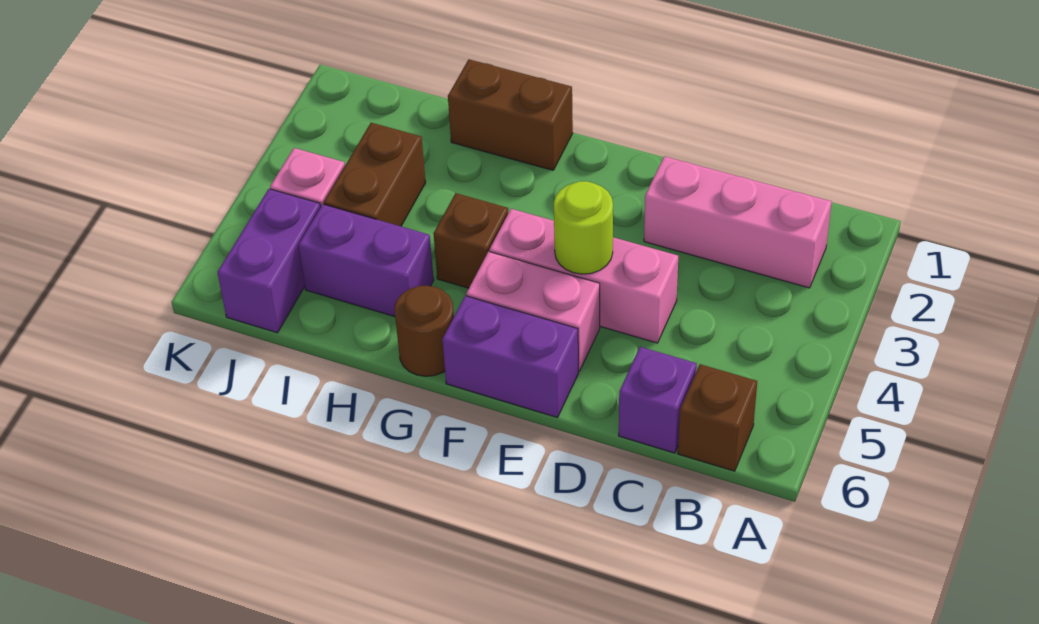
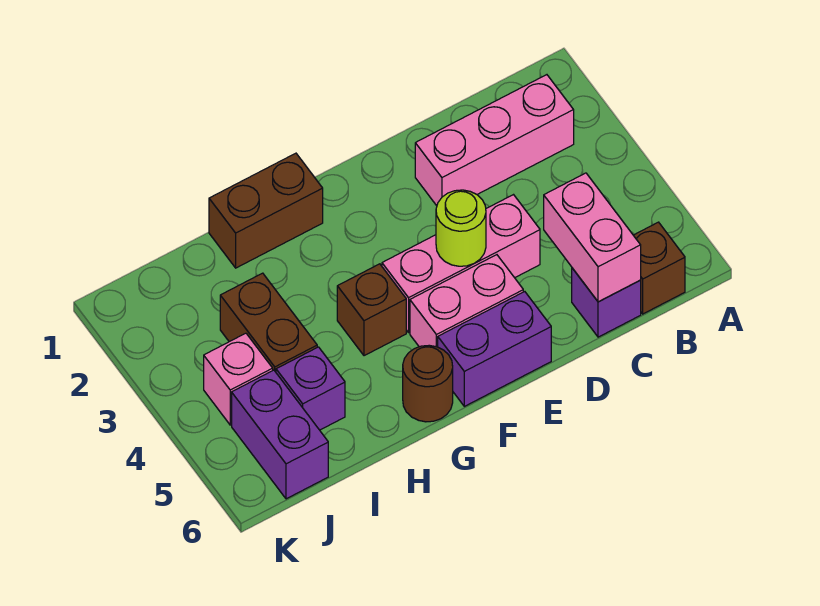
none -> pink 1x2 brick [544,173,641,302]
purple 1x2 brick [299,204,434,317] -> purple 1x1 brick [276,347,345,430]

